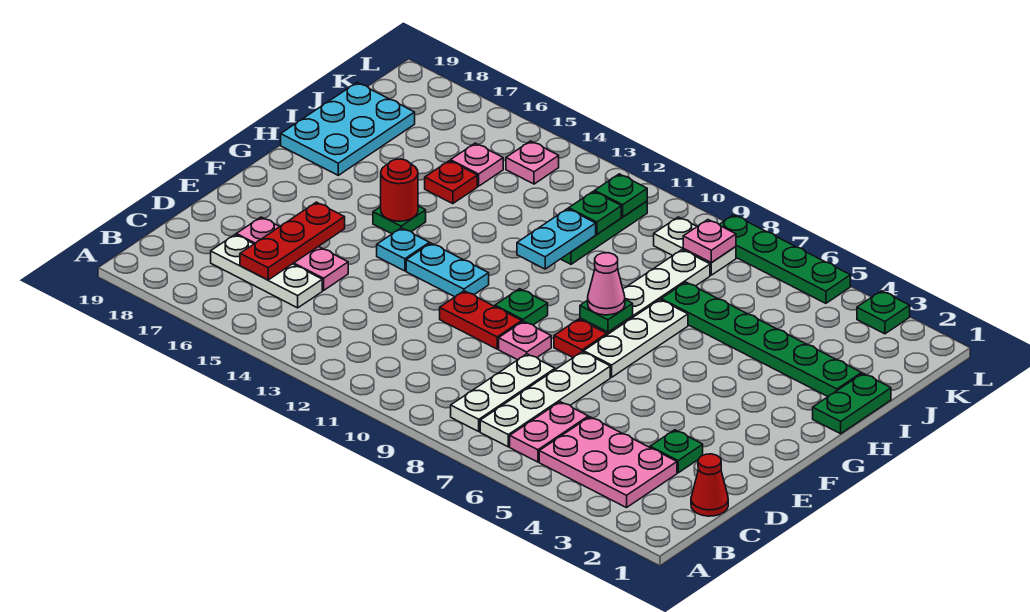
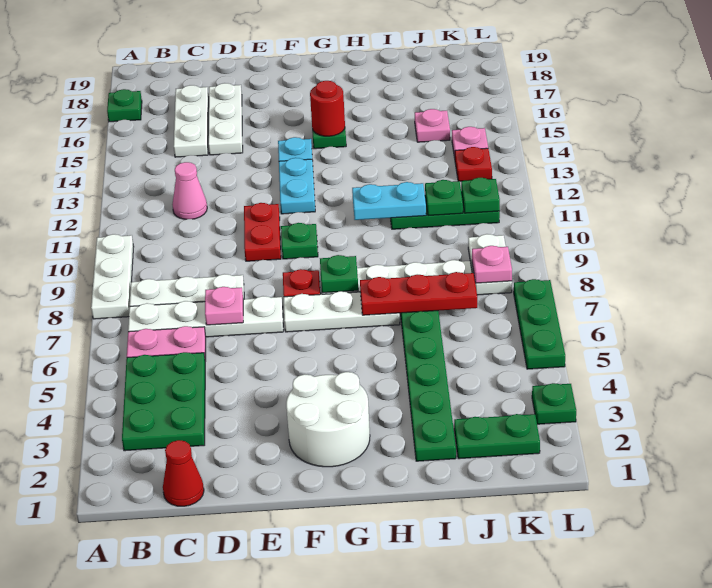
none -> white 1x3 plate [91,234,134,319]
pink 2x3 plate [539,417,677,508] -> green 2x3 plate [122,352,205,451]
red 1x3 plate [240,202,345,280] -> red 1x3 plate moved to [360,272,477,315]
green 1x1 plate [650,430,703,473] -> green 1x1 plate moved to [107,89,142,122]
pink 1x3 plate [236,217,348,290] -> white 1x3 plate [208,83,243,155]
pink 1x1 plate [499,321,551,360] -> pink 1x1 plate moved to [205,287,243,325]
none -> white 2x2 round brick [286,372,370,467]
pink 1x1 cone [588,253,625,315] -> pink 1x1 cone moved to [172,162,207,219]
green 1x2 plate [813,373,891,434] -> green 1x2 plate moved to [454,414,540,459]
cyan 2x3 plate [281,83,415,175] -> none
red 1x1 plate [425,161,477,204] -> red 1x1 plate moved to [455,147,492,181]
green 1x4 plate [719,215,850,303] -> green 1x3 plate [514,279,565,369]

